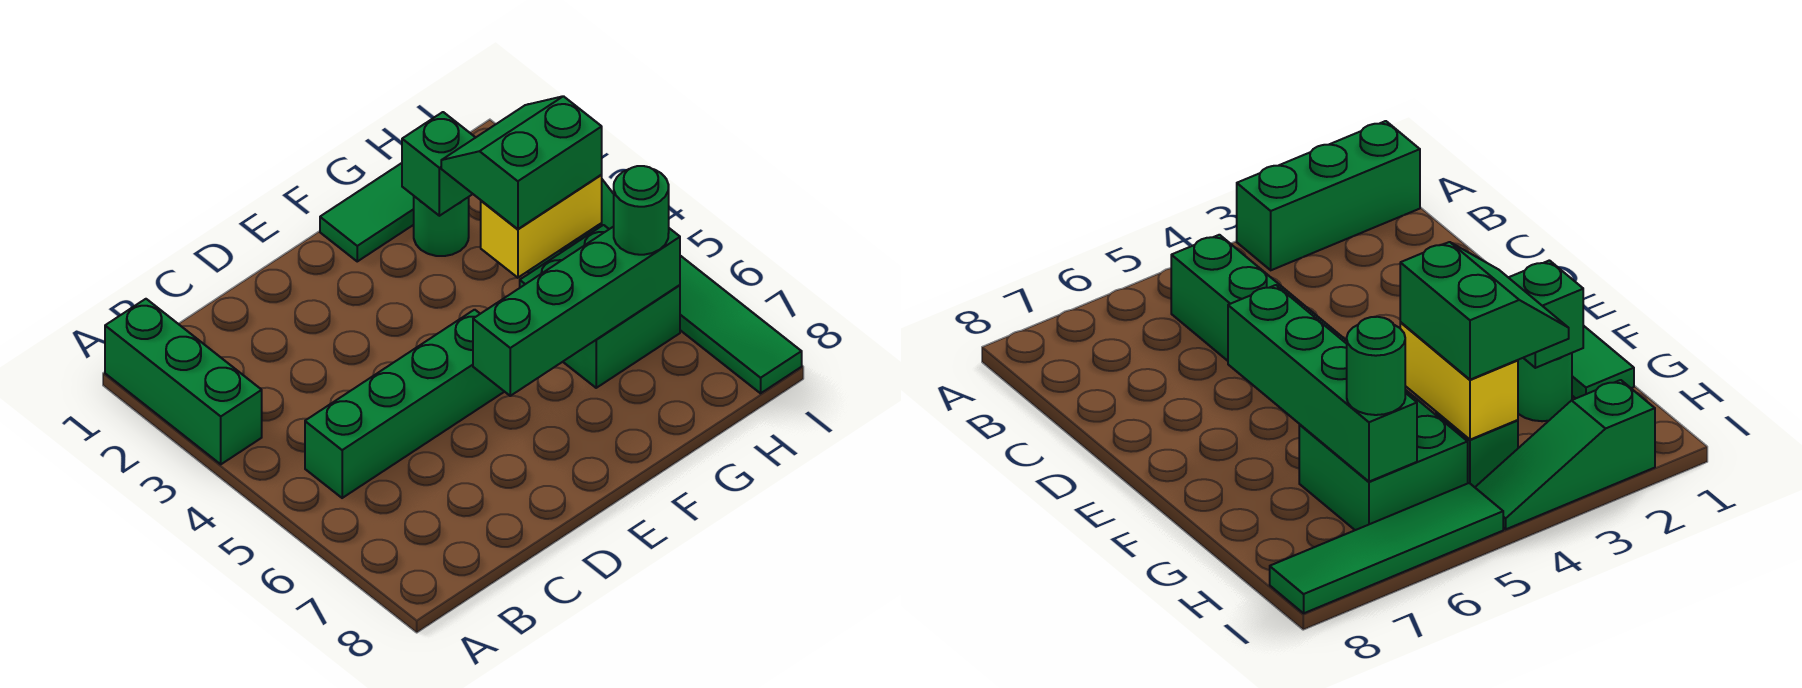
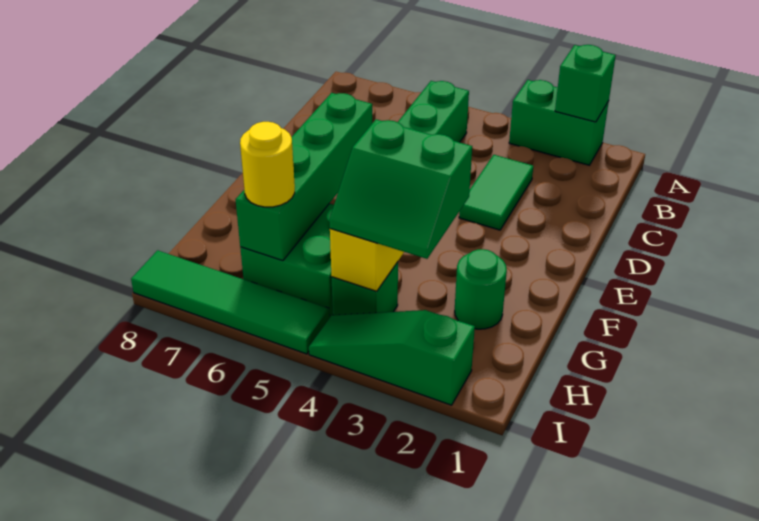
green 1x3 brick [105,299,262,464] -> green 1x2 brick [509,80,609,165]
green 1x2 tile [320,163,414,261] -> green 1x2 tile moved to [459,155,533,230]
green 1x1 brick [402,112,476,216] -> green 1x1 brick moved to [555,45,616,122]
green 2x2 slope [441,96,602,229] -> green 2x2 slope turned to [329,119,472,259]
green 1x1 round brick [614,166,669,255] -> yellow 1x1 round brick [240,122,295,207]

